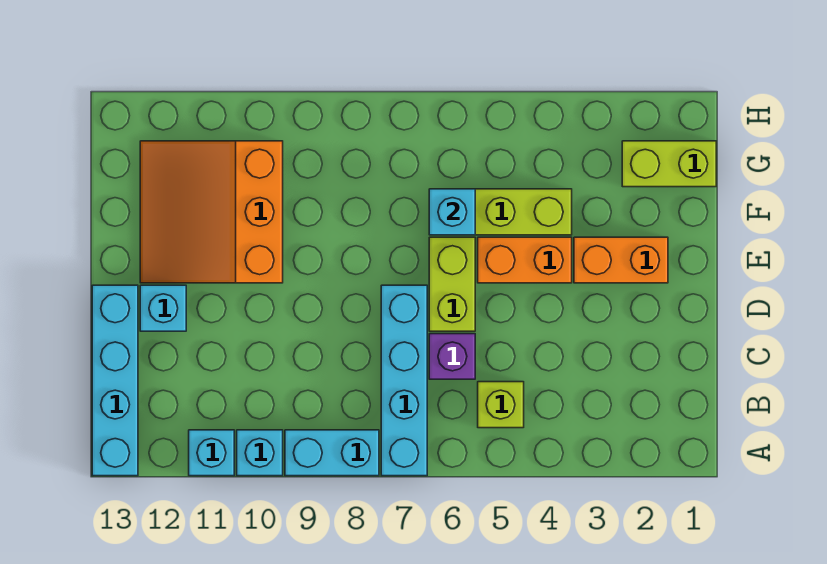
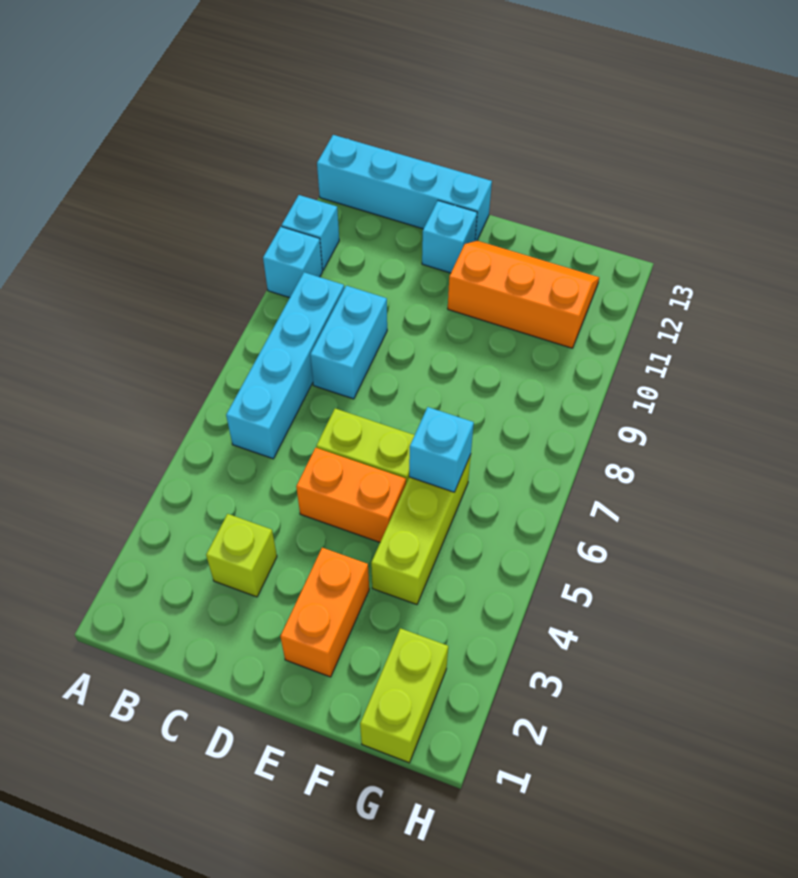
cyan 1x4 brick [381,285,427,476] -> cyan 1x4 brick turned to [226,272,344,459]
cyan 1x2 brick [285,430,379,476] -> cyan 1x2 brick moved to [310,286,387,399]
lime 1x1 brick [478,382,524,428] -> lime 1x1 brick moved to [206,514,277,597]
purple 1x1 brick [429,334,475,379] -> none
orange 1x2 brick [478,237,572,283] -> orange 1x2 brick turned to [296,448,406,542]
orange 3x3 slope [140,141,283,283] -> orange 2x3 slope [448,241,599,348]

